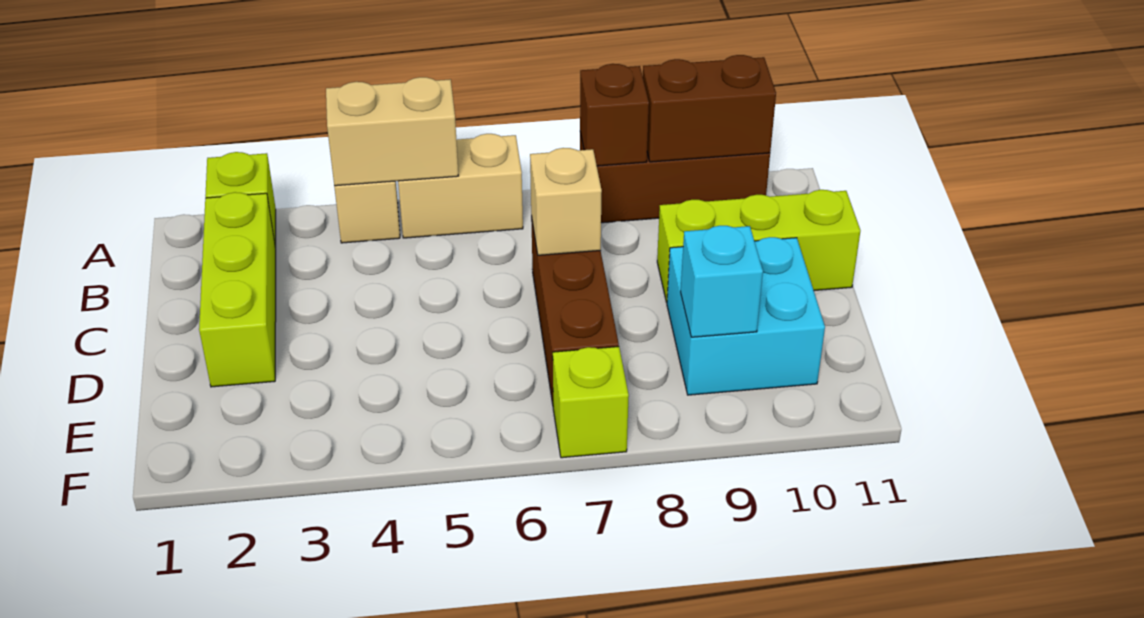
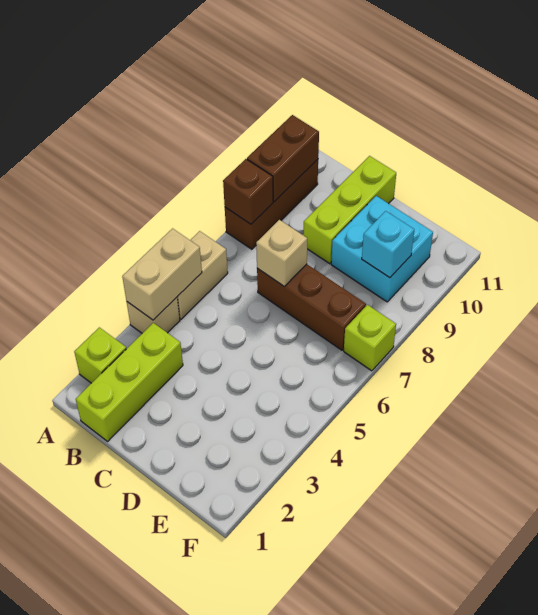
lime 1x3 brick [199,192,276,387] -> lime 1x3 brick turned to [76,323,183,441]

